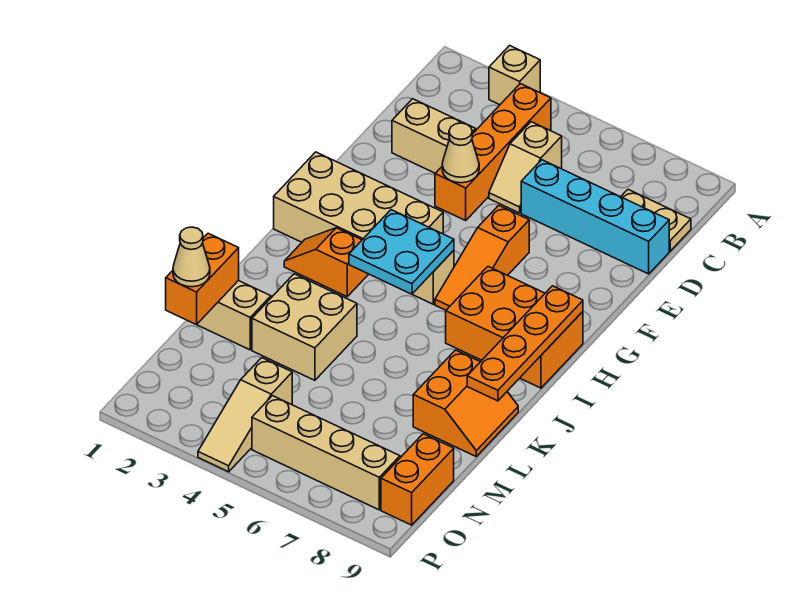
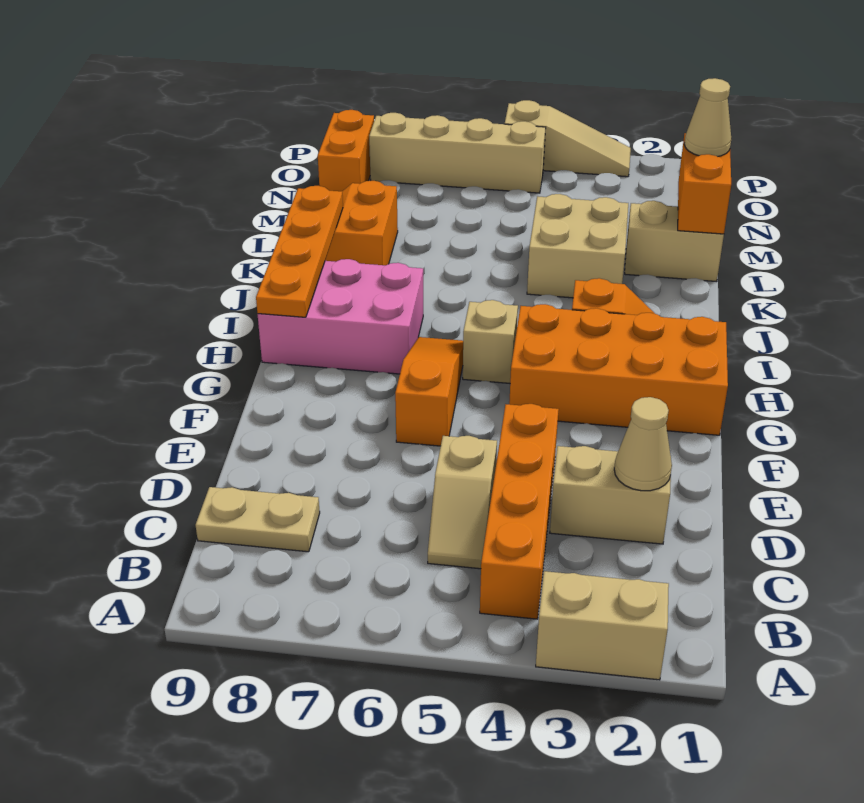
tan 1x1 brick [489,46,540,105] -> tan 1x2 brick [536,571,669,680]
tan 1x2 slope [489,122,562,213] -> tan 1x2 slope turned to [428,436,497,569]
cyan 1x4 brick [521,160,669,274] -> none
tan 1x1 cone [442,123,479,183] -> tan 1x1 cone moved to [614,397,672,491]
tan 2x4 brick [274,152,443,242] -> orange 2x4 brick [509,304,728,435]
cyan 2x2 plate [349,210,454,294] -> none
orange 2x3 brick [446,267,583,388] -> pink 2x3 brick [258,259,423,374]
tan 1x3 slope [198,358,292,472] -> tan 1x3 slope turned to [505,100,631,177]

